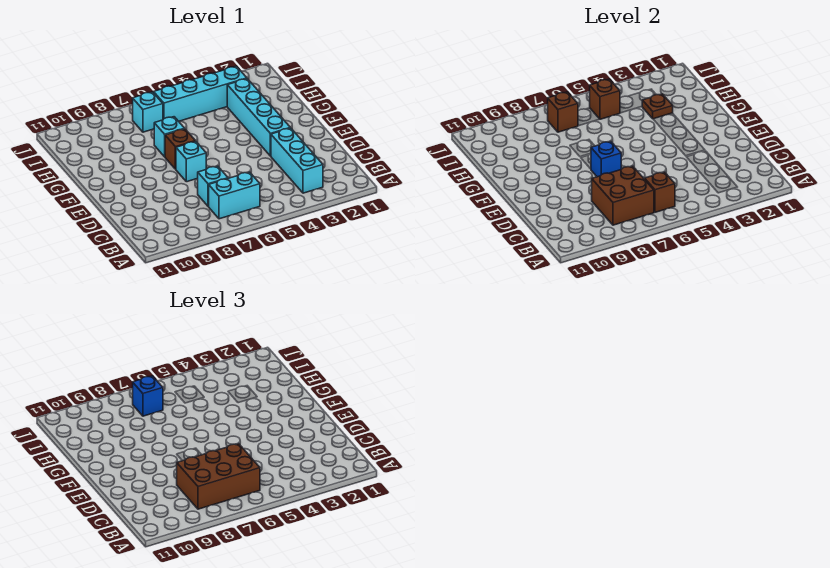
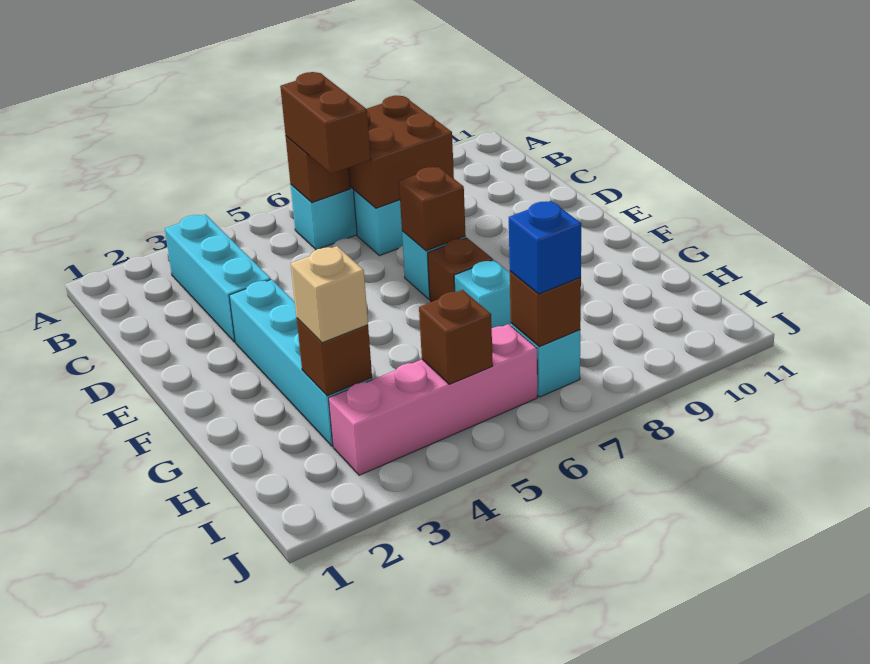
brown 2x3 brick [177,444,260,509] -> brown 1x2 brick [280,72,371,174]
blue 1x1 brick [591,141,621,177] -> brown 1x1 brick [399,167,466,251]
brown 1x1 plate [642,94,673,119] -> brown 1x1 brick [297,318,372,396]
none -> tan 1x1 brick [291,246,368,343]
cyan 1x4 brick [154,66,247,121] -> pink 1x4 brick [329,324,537,475]

